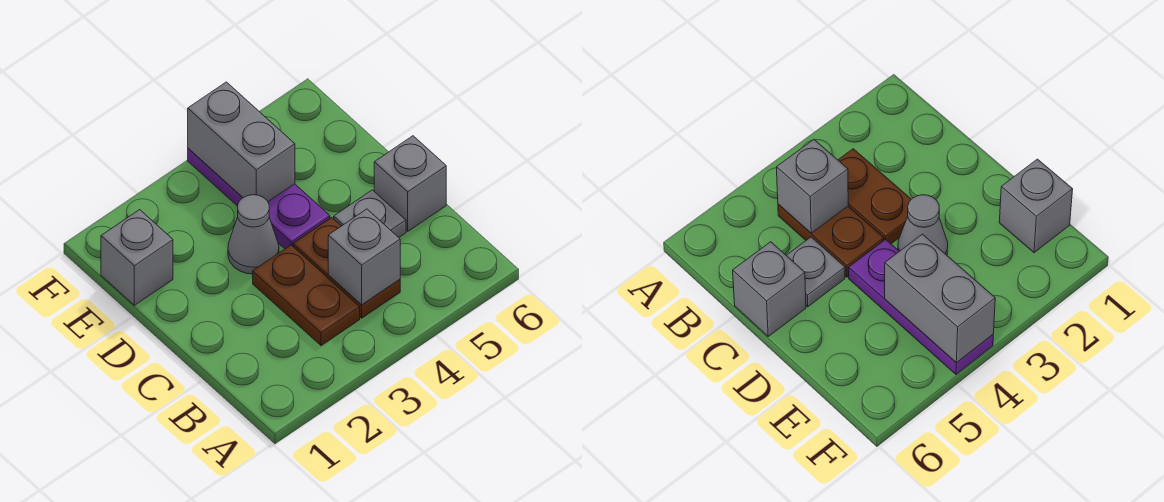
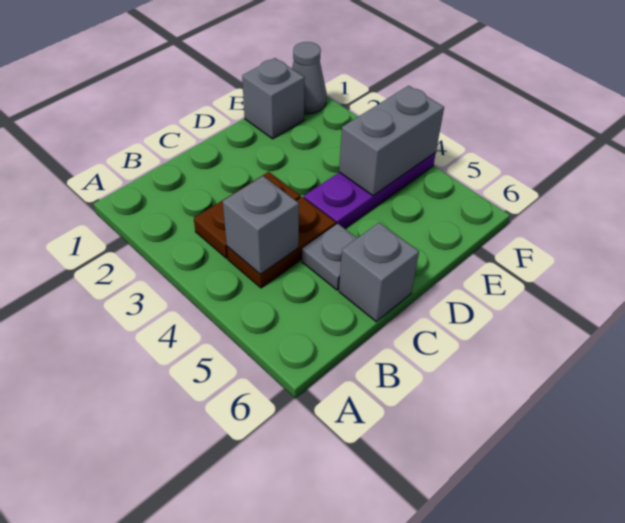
grey 1x1 cone [228,195,279,274] -> grey 1x1 cone moved to [292,42,327,114]

